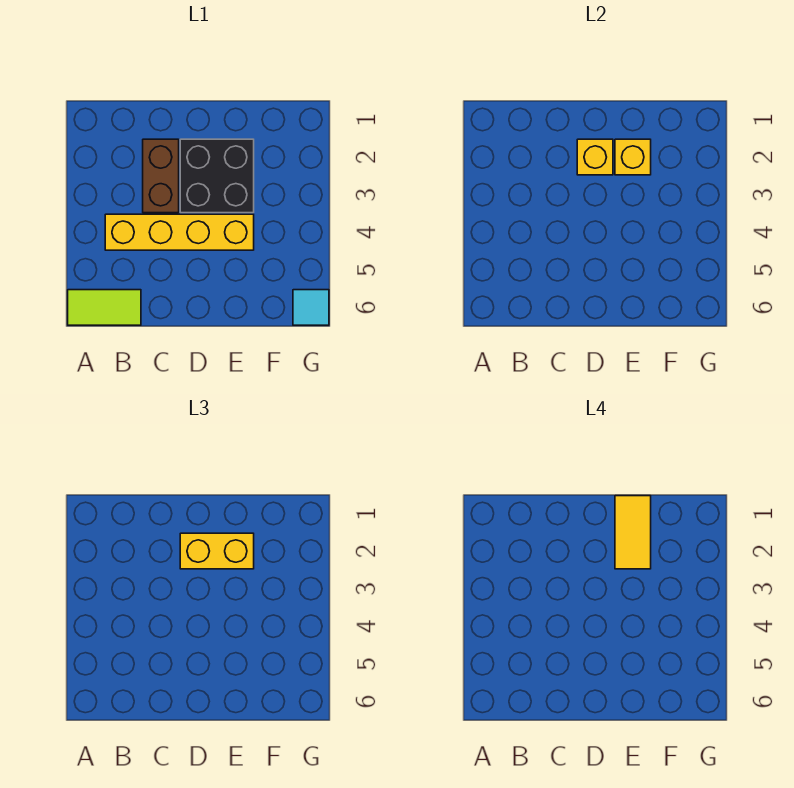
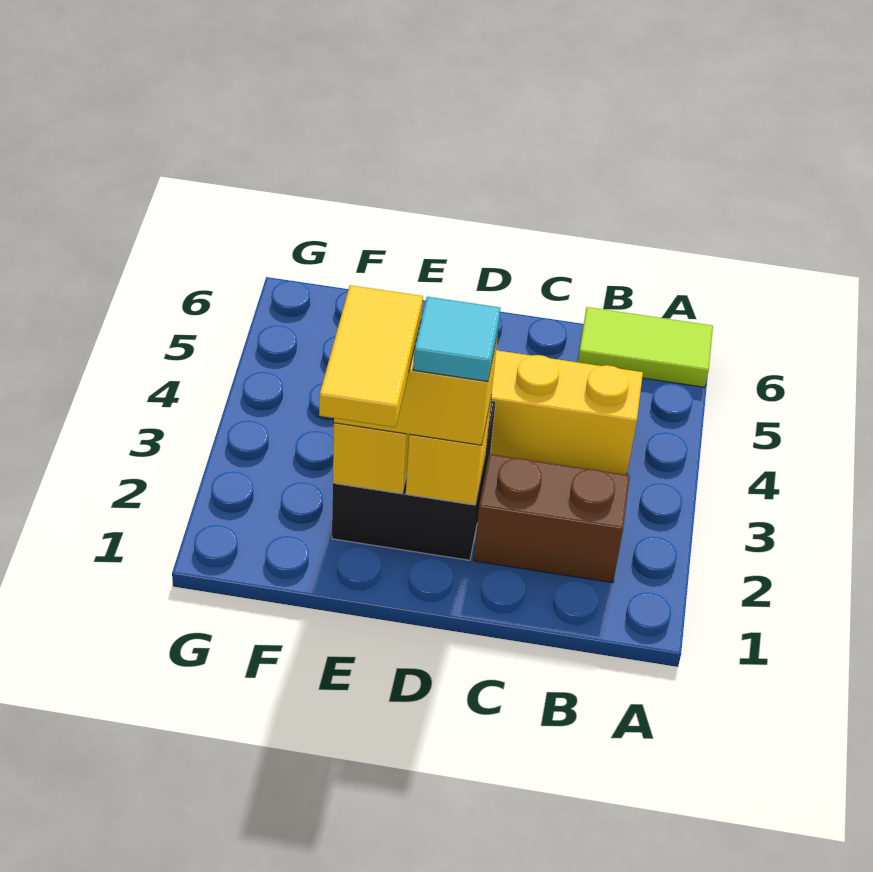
brown 1x2 brick [143,139,179,213] -> brown 1x2 brick turned to [474,454,630,583]
cyan 1x1 tile [293,290,329,325] -> cyan 1x1 tile moved to [413,297,500,382]

